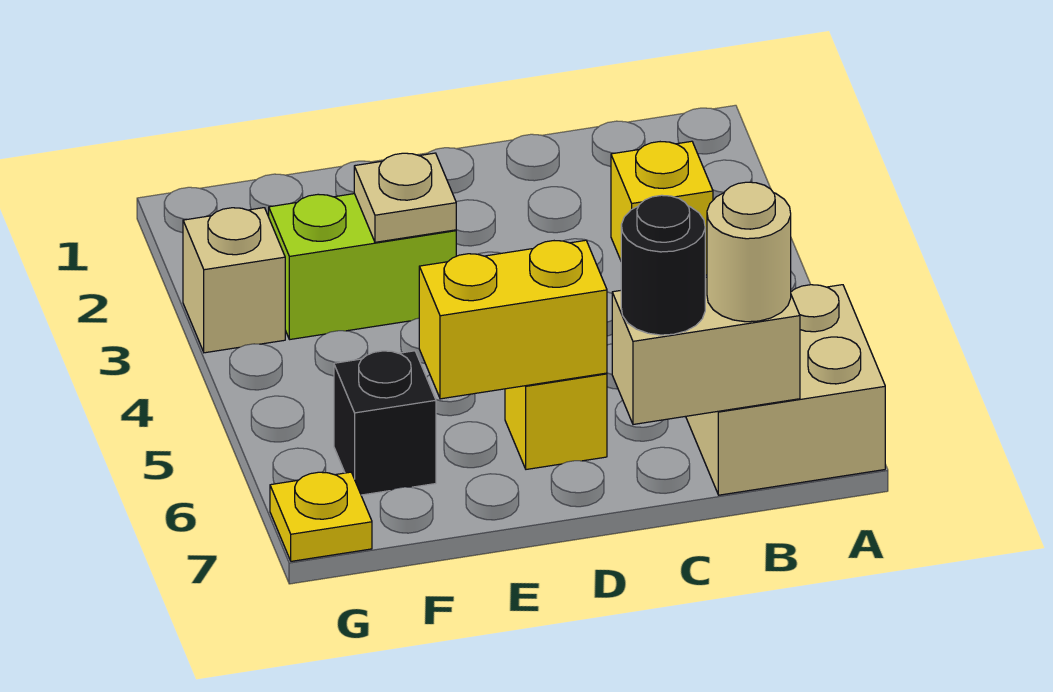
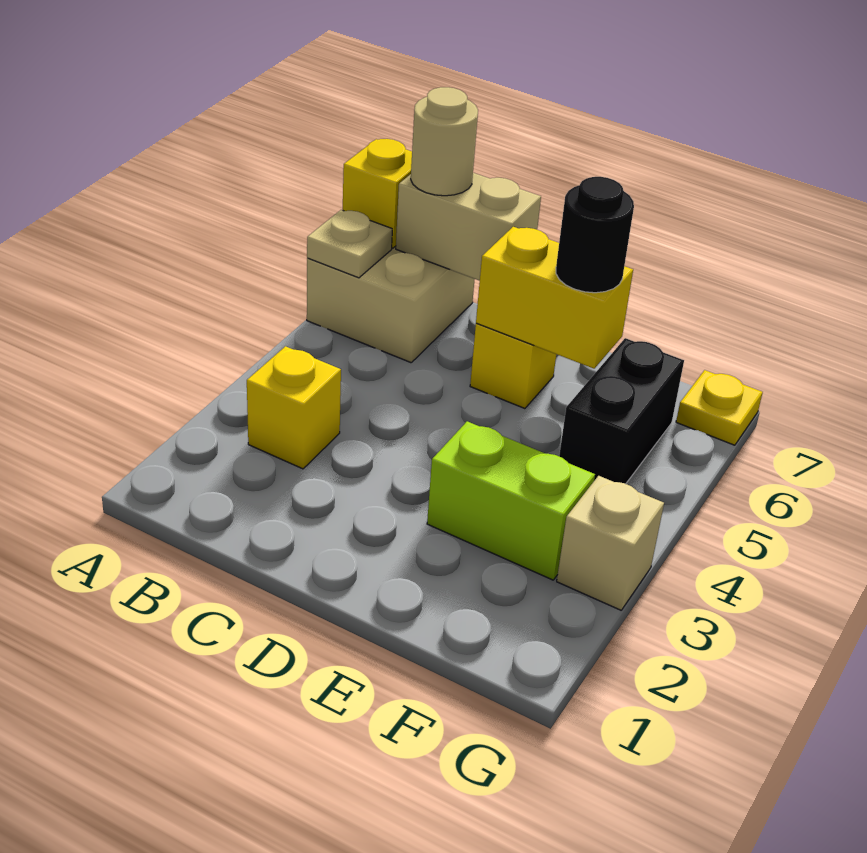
none -> yellow 1x1 brick [343,139,412,248]
black 1x1 round brick [621,195,705,335] -> black 1x1 round brick moved to [556,177,634,293]
tan 1x1 plate [354,153,456,242] -> tan 1x1 plate moved to [307,210,392,278]
black 1x1 brick [334,351,436,495] -> black 1x2 brick [559,338,684,484]

